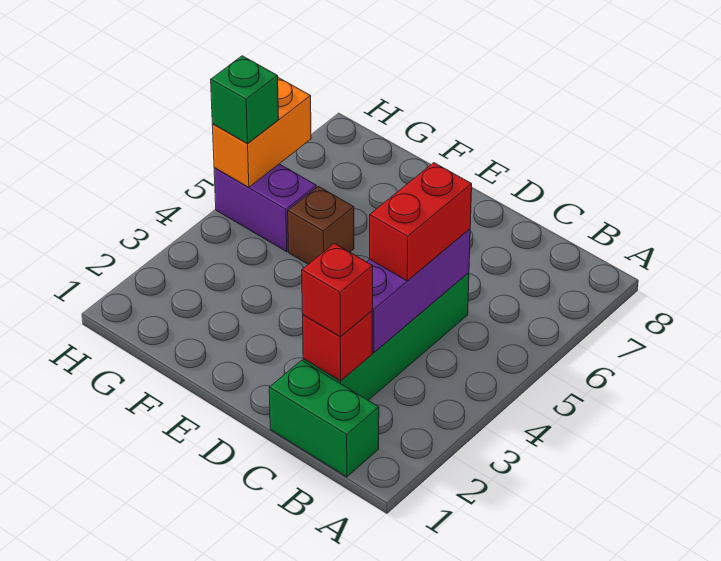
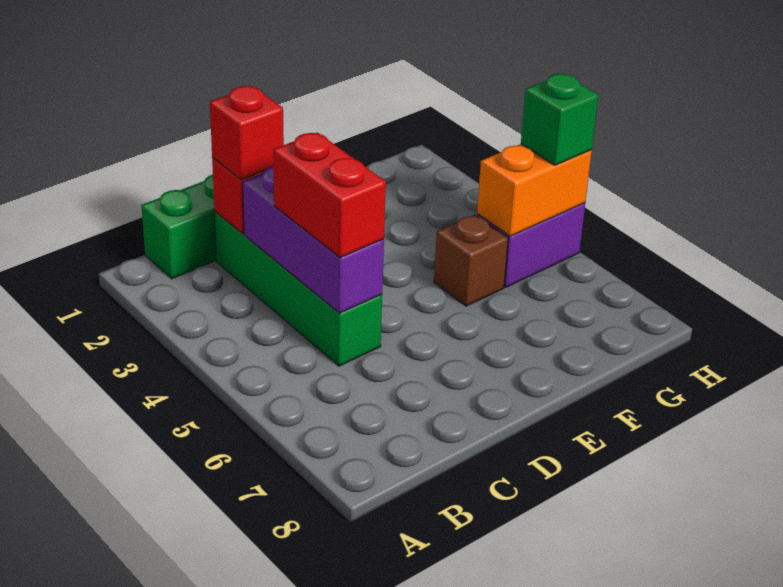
orange 1x2 brick [212,78,311,187] -> orange 1x2 brick turned to [477,144,592,236]

